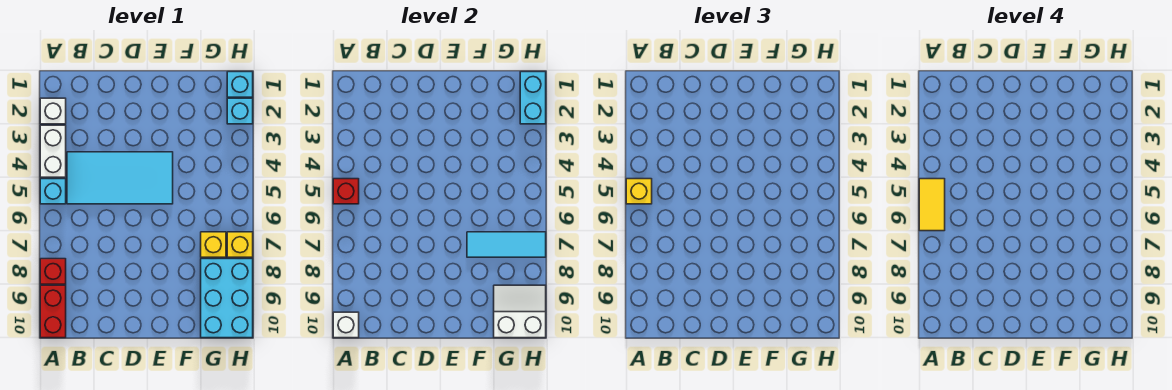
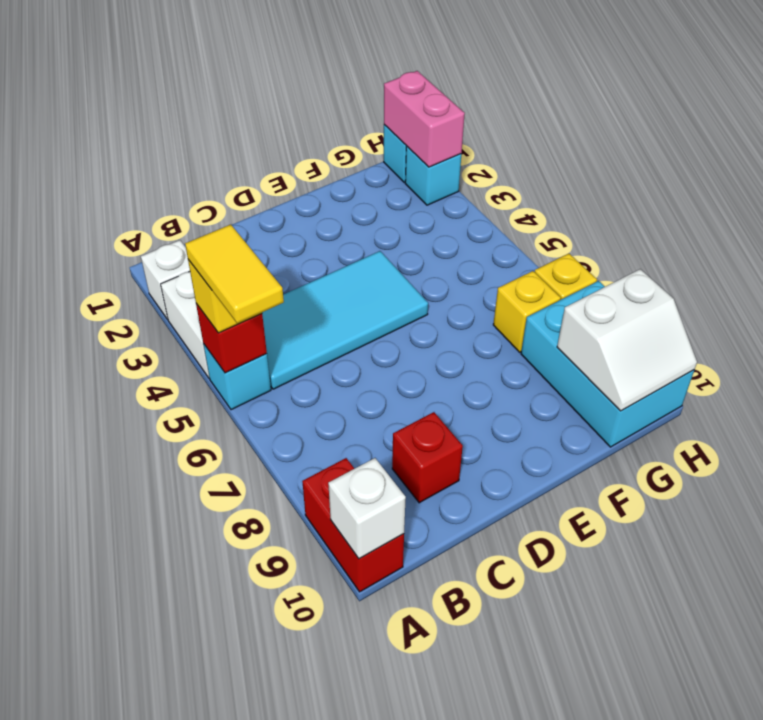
red 1x1 brick [40,259,66,284] -> red 1x1 brick moved to [392,412,463,503]
cyan 1x3 tile [467,232,546,257] -> none
white 2x2 slope [494,285,546,338] -> white 2x2 slope turned to [557,269,697,411]
cyan 1x2 brick [520,72,546,124] -> pink 1x2 brick [384,71,465,167]

